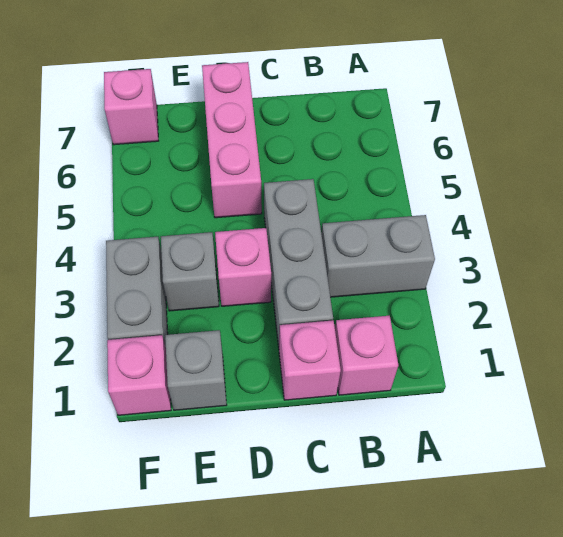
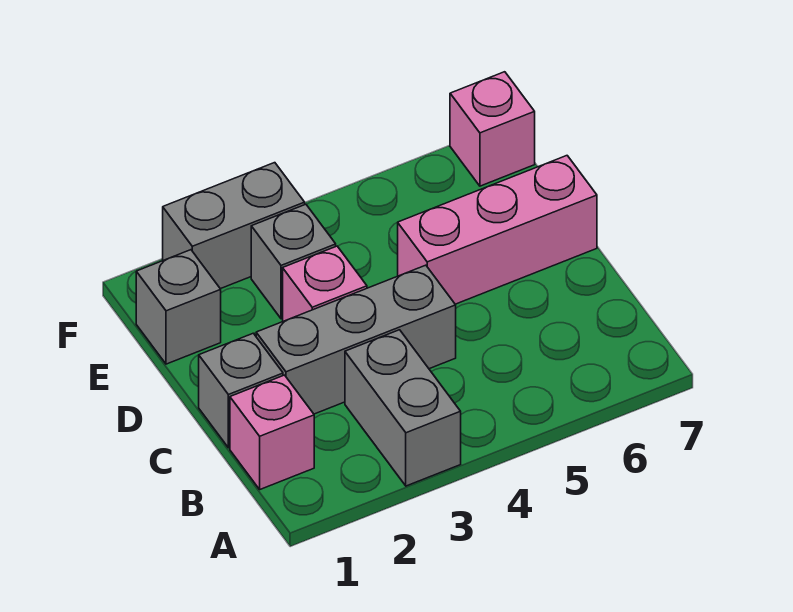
pink 1x1 brick [279,320,341,400] -> grey 1x1 brick [199,333,283,448]
pink 1x1 brick [107,335,171,415] -> none

